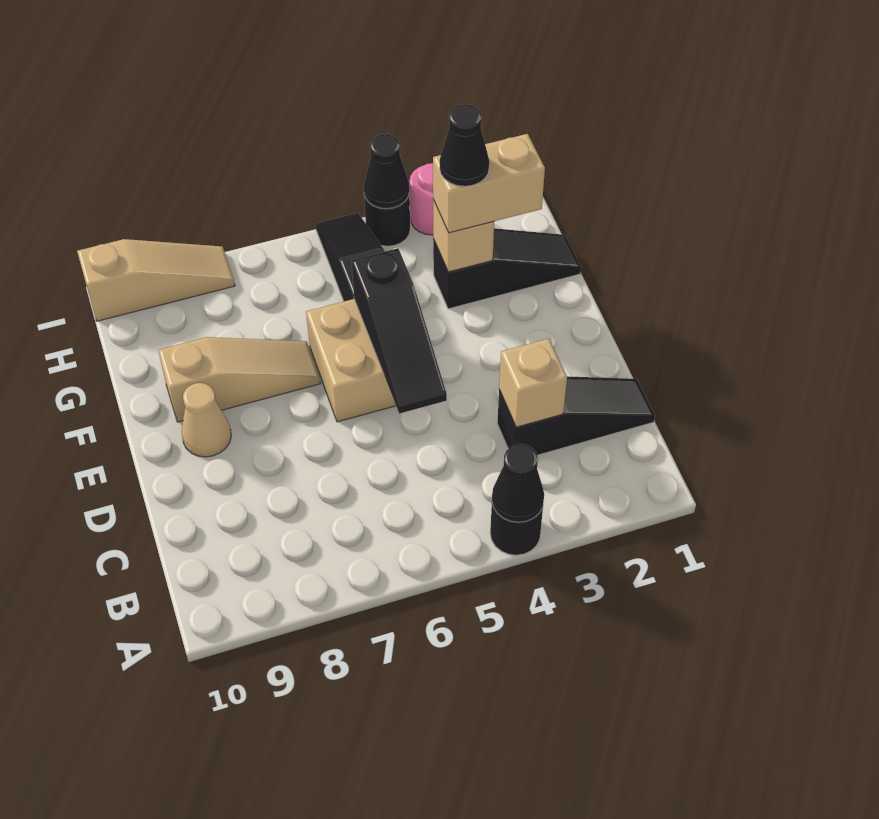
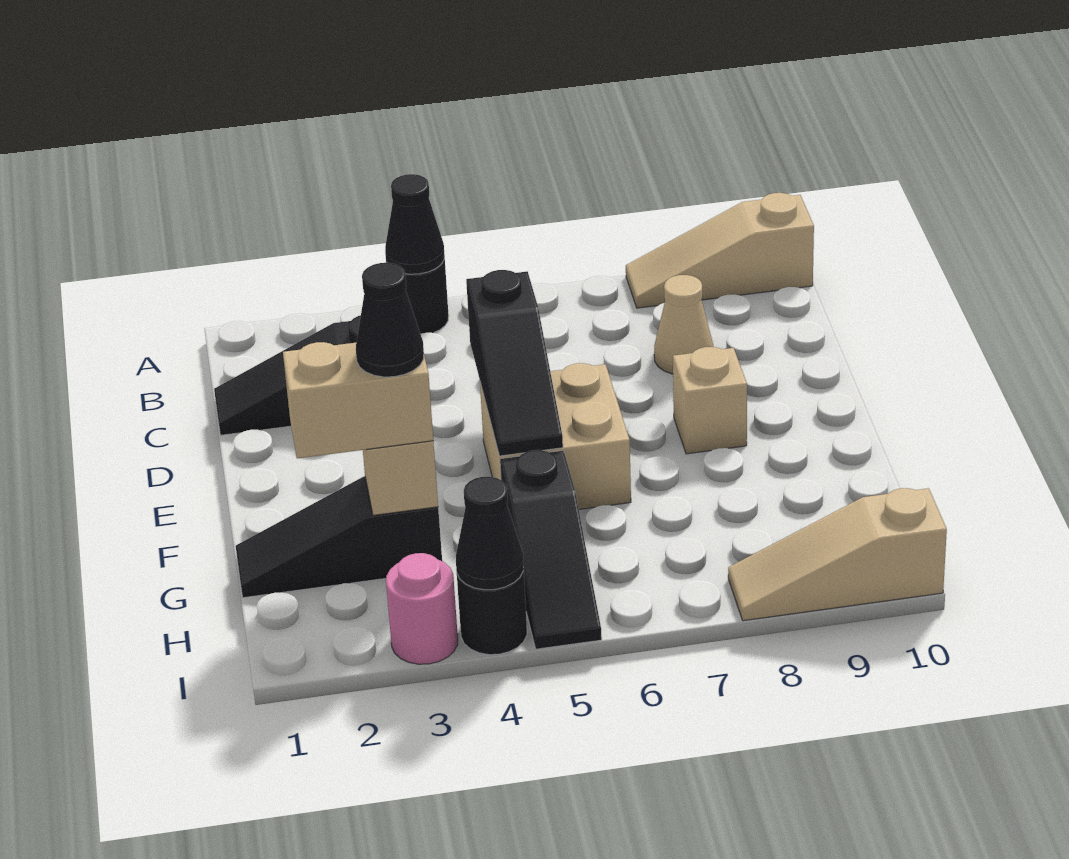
tan 1x1 brick [499,339,567,427] -> tan 1x1 brick moved to [673,347,747,454]
black 1x3 slope [352,248,447,414] -> black 1x3 slope turned to [466,270,563,456]
tan 1x1 cone [182,383,231,457] -> tan 1x1 cone moved to [654,275,713,374]
tan 1x3 slope [158,337,321,422] -> tan 1x3 slope moved to [626,193,814,308]

